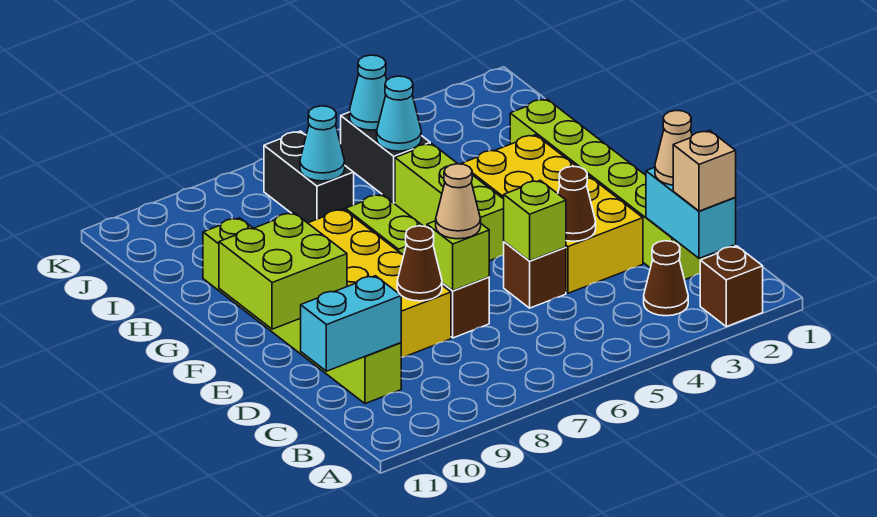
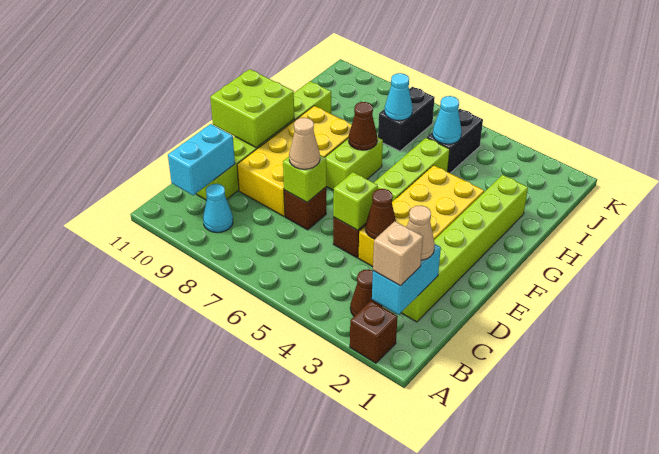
cyan 1x2 brick [301,276,401,371] -> cyan 1x2 brick turned to [168,124,235,195]
brown 1x1 cone [397,226,442,301] -> brown 1x1 cone moved to [349,102,377,150]
cyan 1x1 cone [350,55,387,130] -> cyan 1x1 cone moved to [203,184,233,233]

